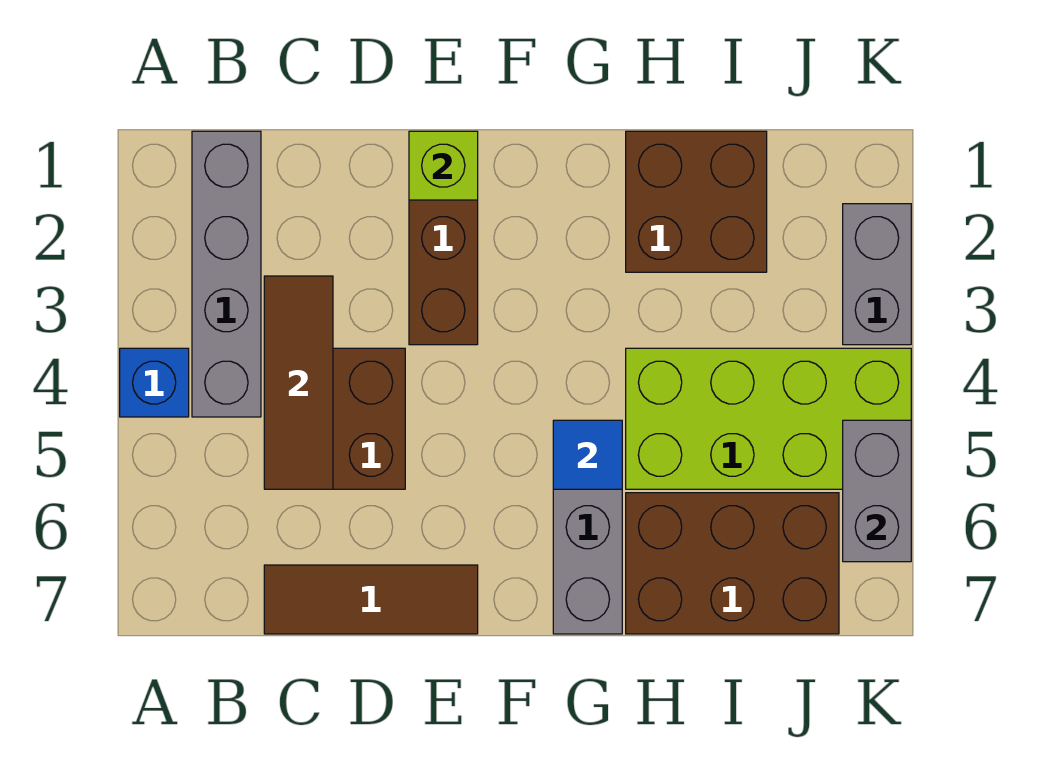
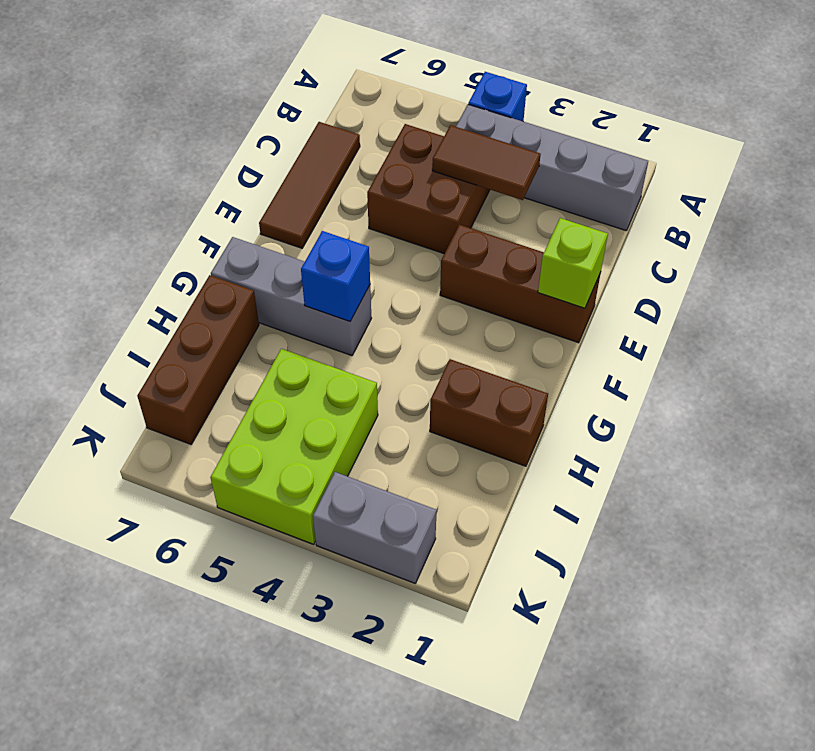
brown 1x3 tile [264,276,333,489] -> brown 1x2 tile [432,125,541,200]
blue 1x1 tile [553,420,622,489] -> blue 1x1 brick [301,231,370,321]
brown 2x2 brick [626,131,767,272] -> brown 1x2 brick [430,359,548,466]
lime 2x4 brick [626,348,911,489] -> lime 2x3 brick [210,349,378,544]
brown 2x3 brick [626,493,839,634] -> brown 1x3 brick [137,275,259,444]
grey 1x2 brick [843,420,911,562] -> none

